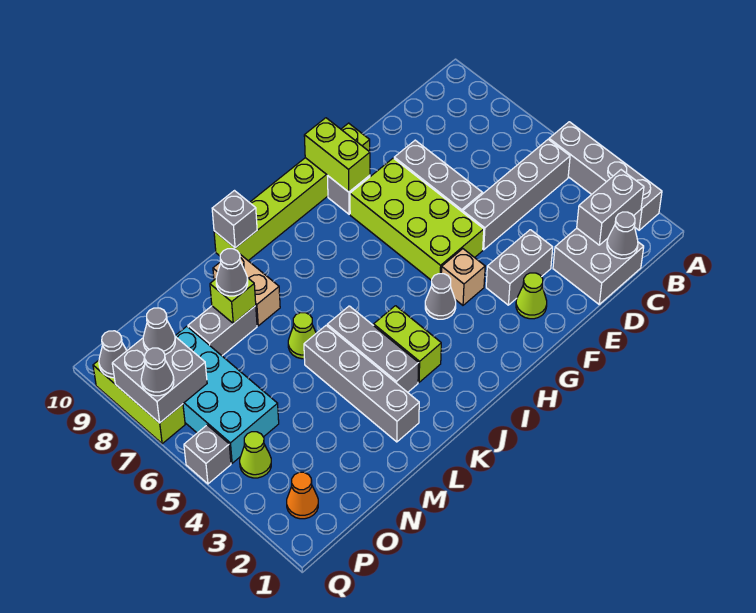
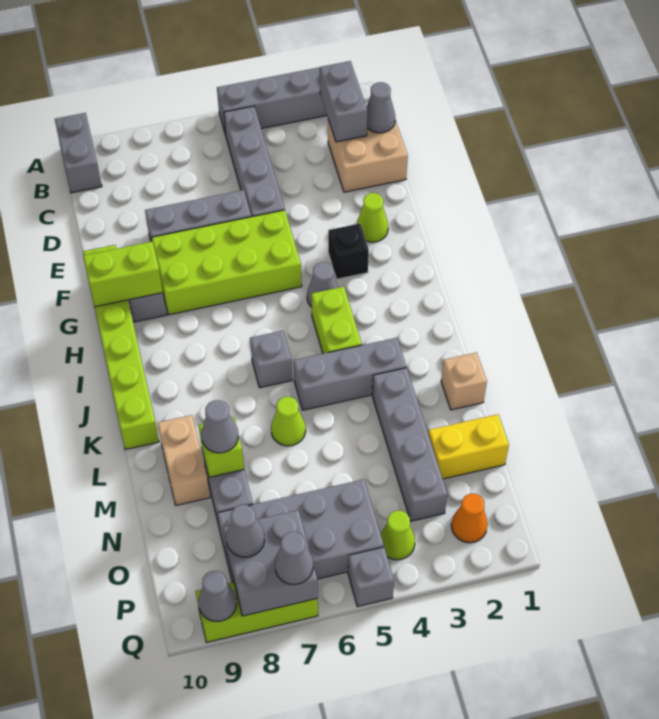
grey 2x2 brick [553,228,644,304] -> tan 2x2 brick [328,120,408,192]
grey 1x2 brick [486,230,553,305] -> grey 1x2 brick moved to [55,113,102,193]
none -> black 1x1 brick [328,224,369,279]
tan 1x1 brick [441,249,485,305] -> tan 1x1 brick moved to [441,352,487,410]
lime 1x2 brick [374,306,441,382] -> lime 1x2 brick turned to [311,287,362,354]
grey 1x1 brick [212,191,257,248] -> grey 1x1 brick moved to [250,331,292,388]
grey 1x4 brick [304,325,419,442] -> grey 1x4 brick turned to [372,368,448,521]
tan 1x2 brick [213,254,280,326] -> tan 1x2 brick turned to [158,415,210,505]
none -> yellow 1x2 brick [428,414,509,479]
cyan 2x4 brick [175,326,279,463] -> grey 2x4 brick [217,479,384,582]

